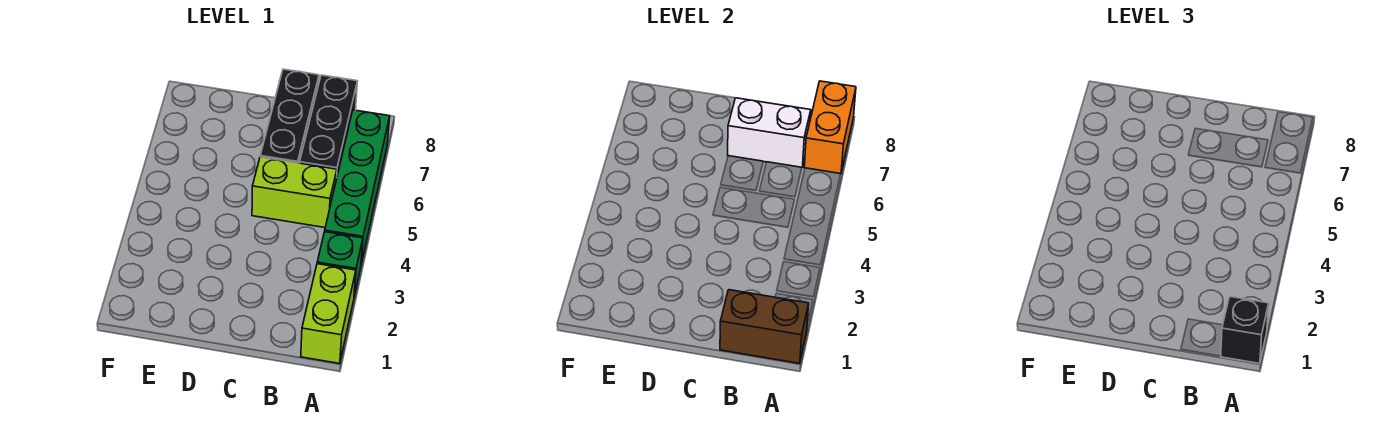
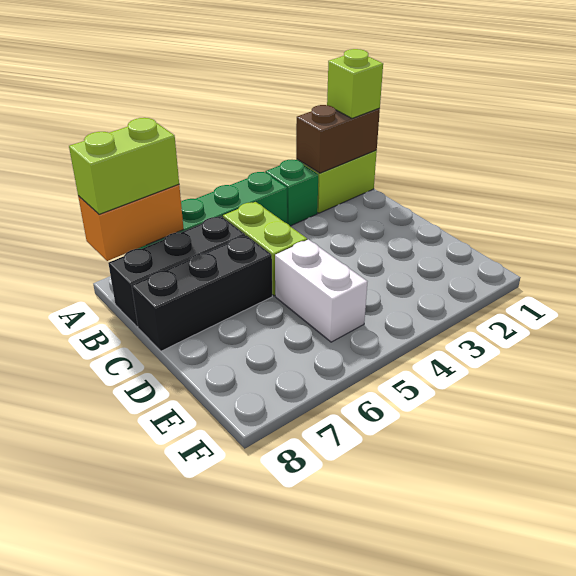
brown 1x2 brick [720,290,809,364] -> brown 1x2 brick turned to [296,105,380,173]
black 1x1 brick [1221,297,1269,364] -> lime 1x1 brick [327,49,383,119]
none -> lime 1x2 brick [69,118,179,214]
white 1x2 brick [728,98,811,167] -> white 1x2 brick moved to [275,240,367,342]

